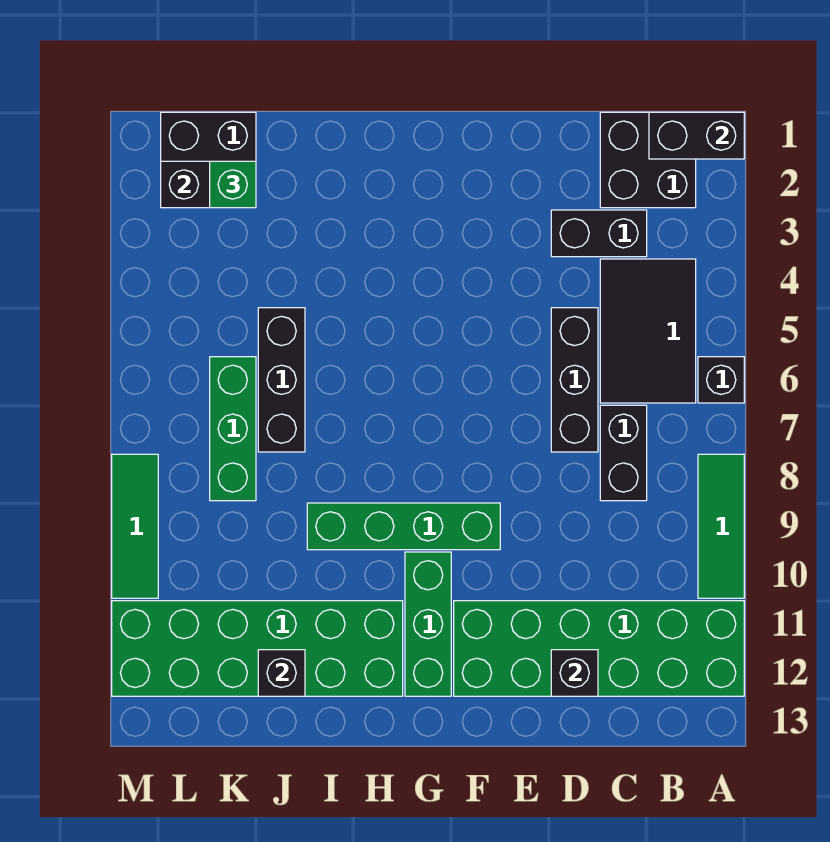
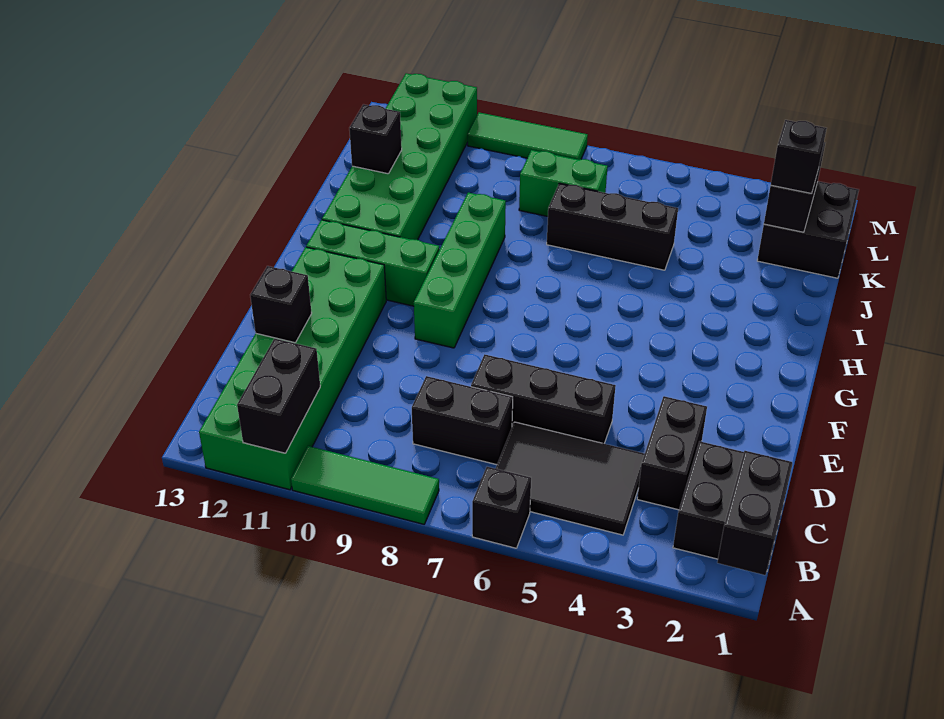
none -> black 1x2 brick [237,339,320,453]
green 1x1 brick [210,161,256,208] -> black 1x1 brick [771,120,827,194]
green 1x3 brick [210,357,256,501] -> green 1x2 brick [519,150,608,216]

